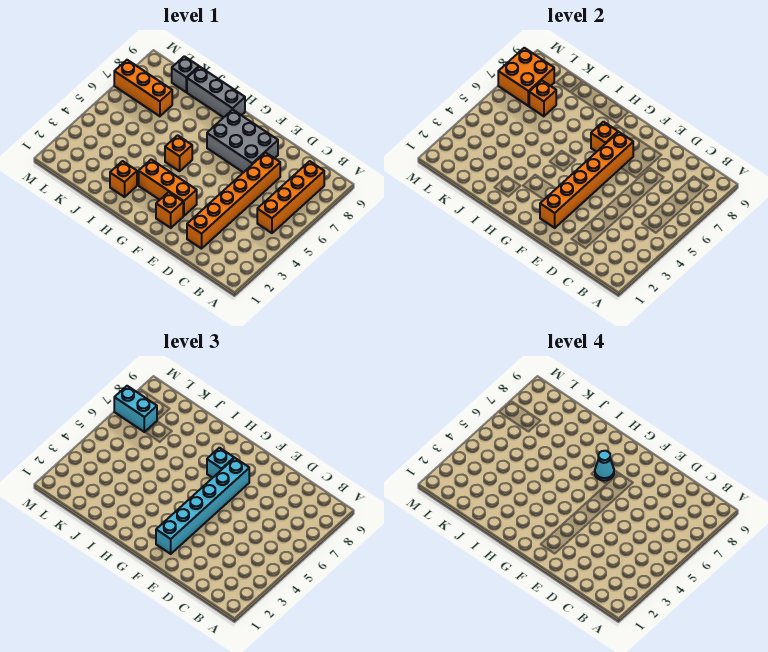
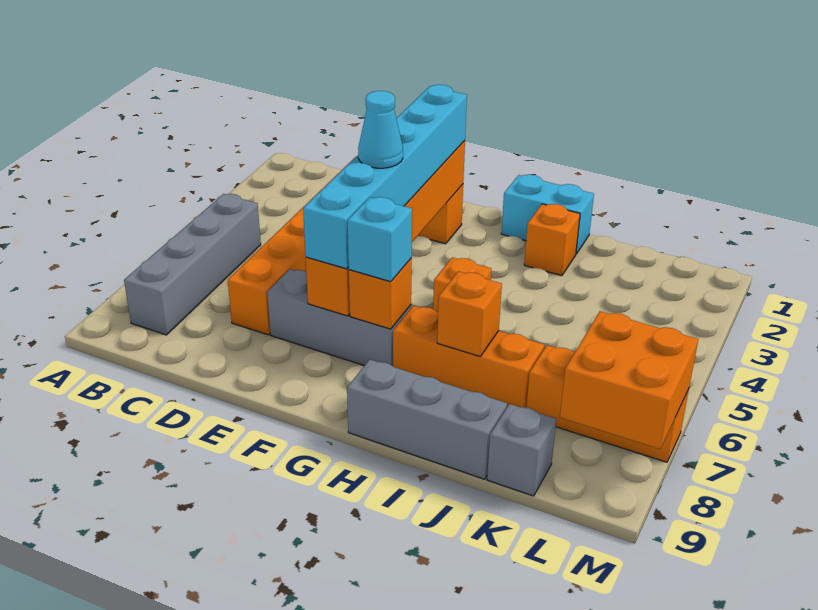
orange 1x4 brick [257,161,324,233] -> grey 1x4 brick [124,194,261,335]
grey 2x3 brick [207,110,278,173] -> grey 1x3 brick [267,269,411,366]
orange 1x3 brick [139,159,197,216] -> orange 1x3 brick moved to [393,306,544,408]
cyan 1x1 cone [595,451,614,481] -> cyan 1x1 cone moved to [358,91,403,168]
orange 1x1 brick [529,80,556,116] -> orange 1x1 brick moved to [437,271,502,357]
cyan 1x2 brick [114,386,157,432] -> cyan 1x2 brick moved to [501,174,594,254]

